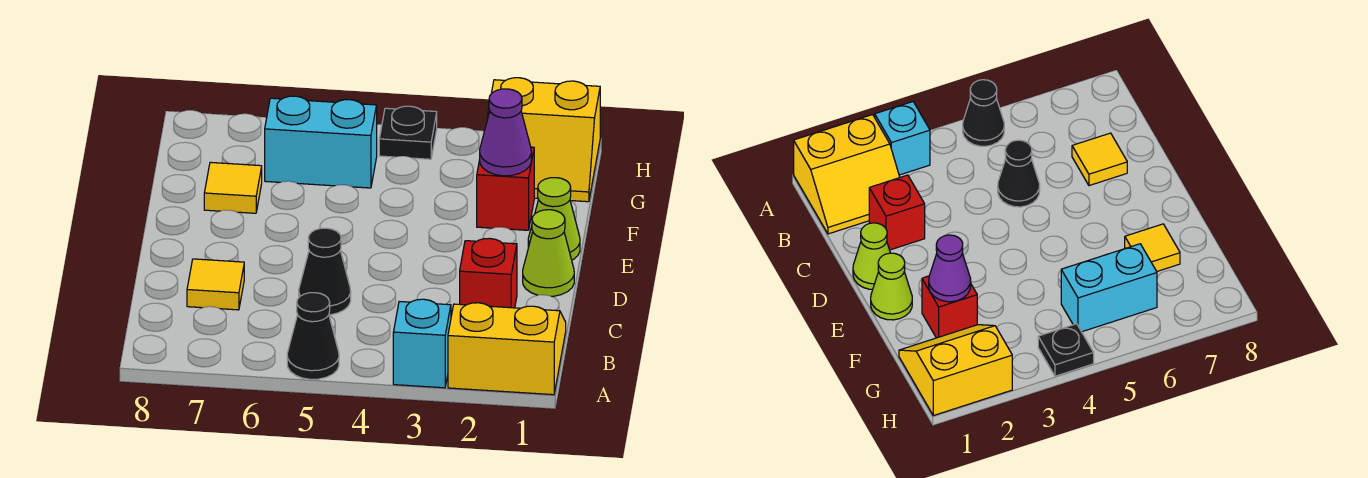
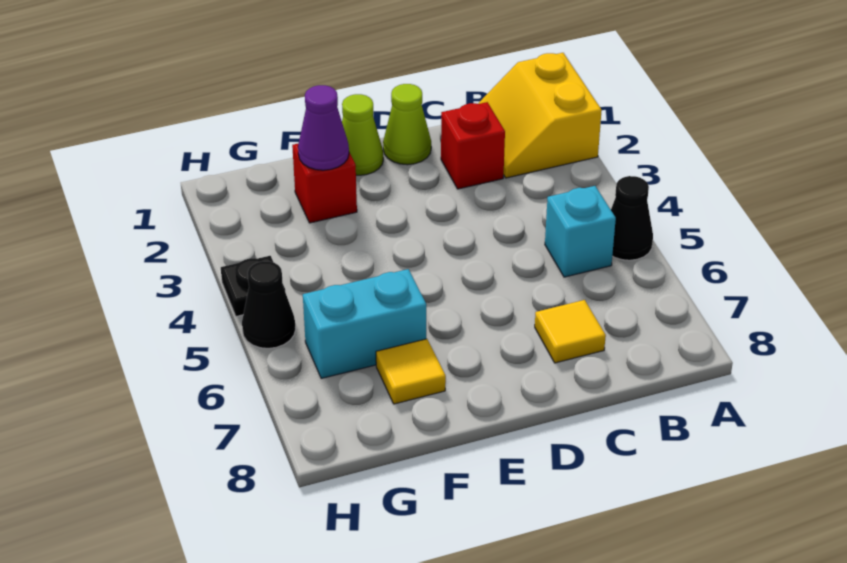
cyan 1x1 brick [393,299,451,388] -> cyan 1x1 brick moved to [545,186,616,277]
black 1x1 cone [299,228,351,315] -> black 1x1 cone moved to [242,261,296,348]
yellow 2x2 slope [488,78,600,202] -> none
cyan 1x2 brick [265,96,377,188] -> cyan 1x2 brick turned to [303,269,426,379]

